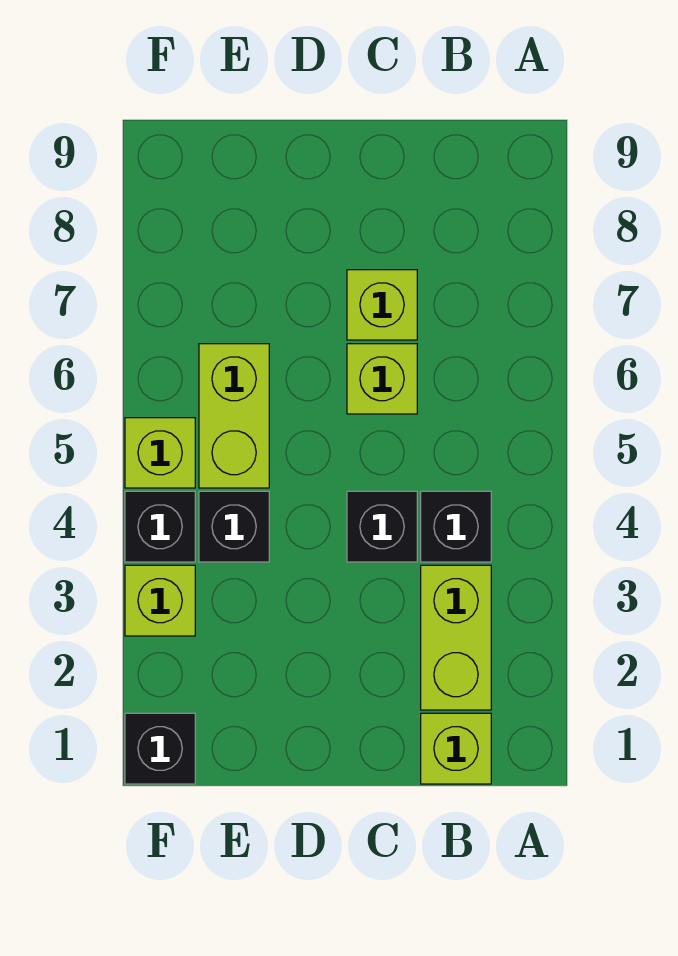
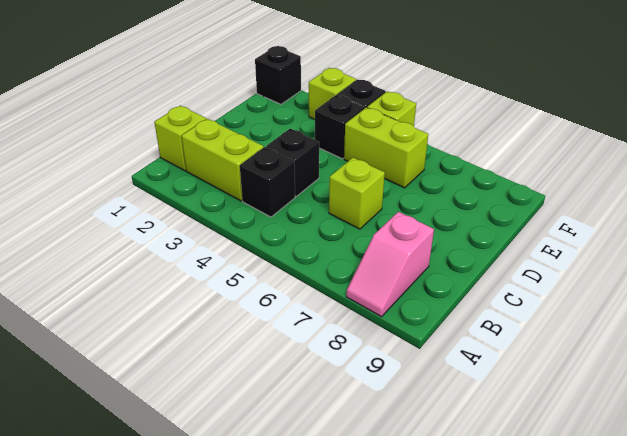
none -> pink 1x2 slope [346,212,434,317]
lime 1x1 brick [347,270,417,340] -> none

